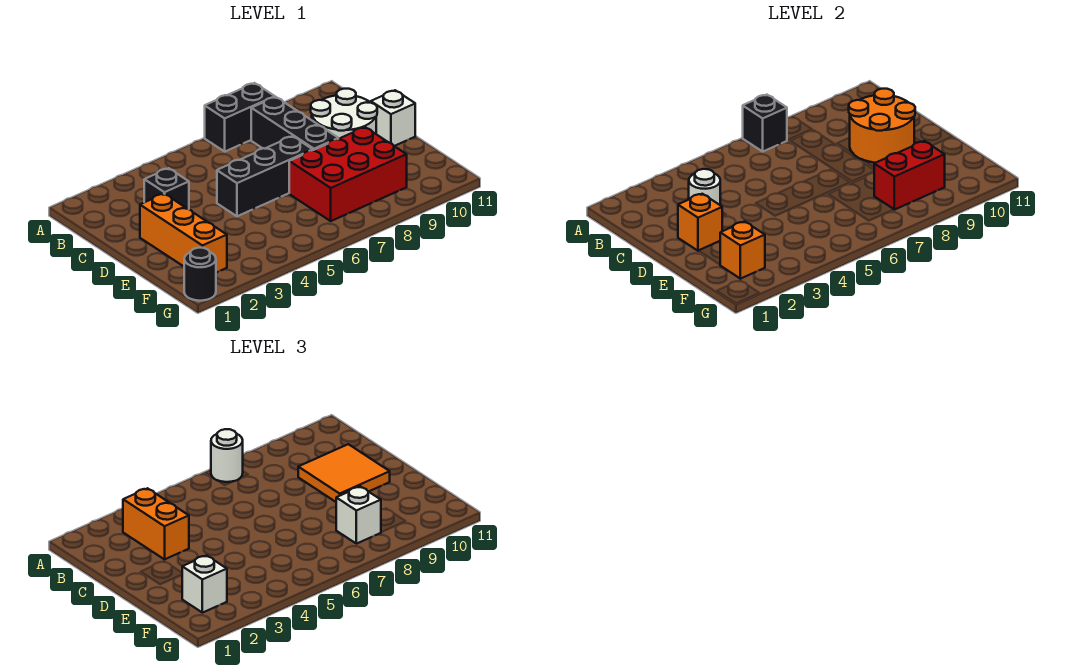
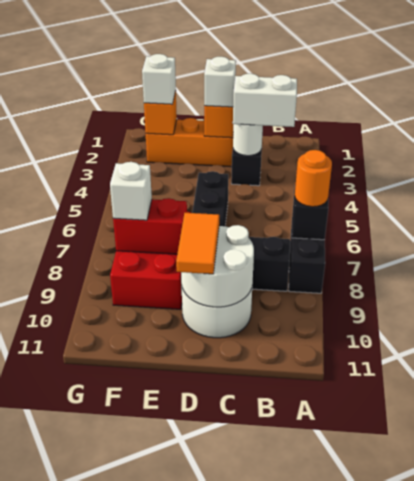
white 1x1 round brick [211,429,243,482] -> orange 1x1 round brick [295,150,332,207]
orange 1x2 brick [123,488,189,559] -> white 1x2 brick [233,74,297,127]
orange 2x2 round brick [849,89,915,163] -> white 2x2 round brick [181,225,254,307]
orange 2x2 tile [298,444,390,502] -> orange 1x2 tile [176,213,219,274]
white 1x1 brick [371,90,415,146] -> white 1x1 brick moved to [204,57,236,107]
red 1x2 brick [874,141,945,210] -> red 1x2 brick turned to [113,198,187,254]
black 1x1 round brick [184,248,216,301] -> none

